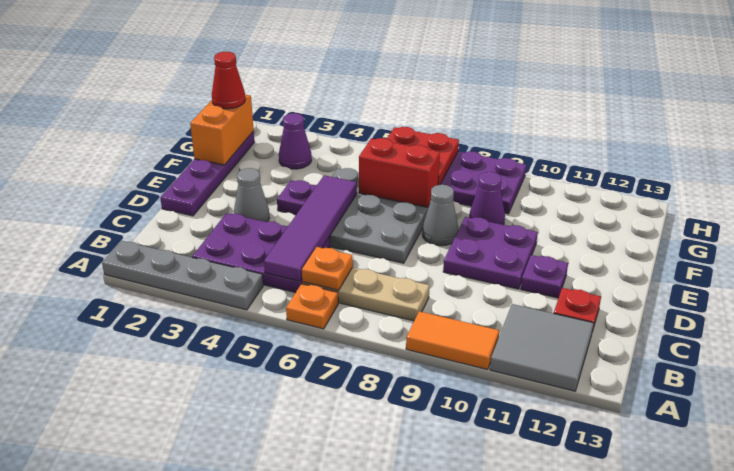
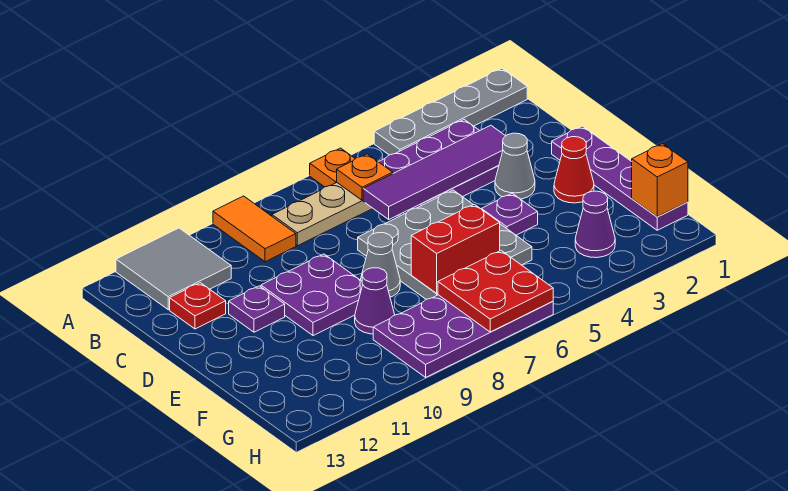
orange 1x2 tile [406,311,499,370] -> orange 1x2 tile turned to [213,196,296,262]
purple 1x4 tile [264,175,357,281] -> purple 1x4 tile turned to [363,125,505,219]
orange 1x2 brick [190,95,254,165] -> orange 1x1 brick [632,144,688,217]
red 1x1 cone [212,52,245,109] -> red 1x1 cone moved to [554,137,594,203]

